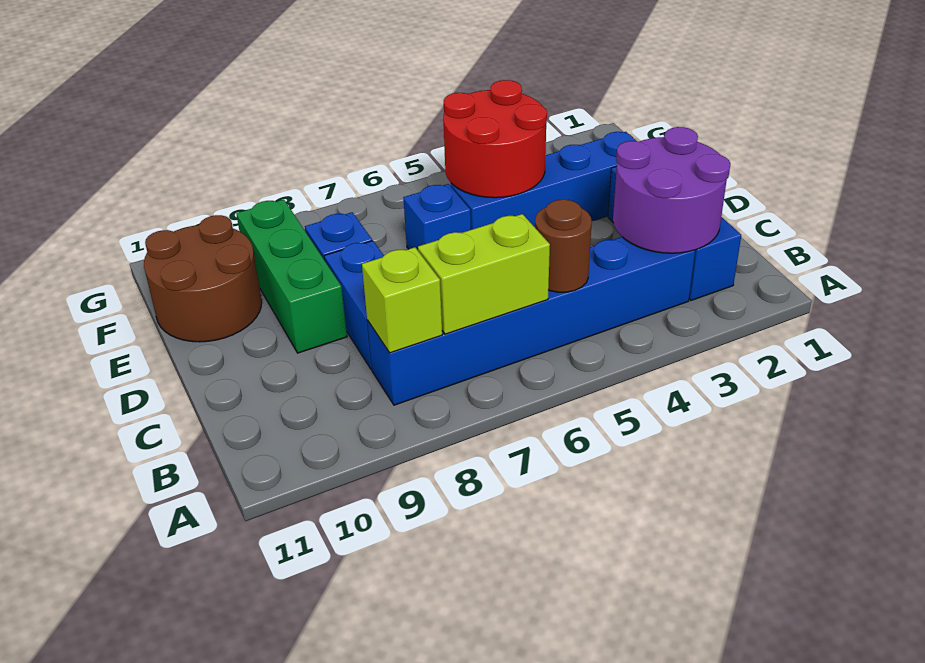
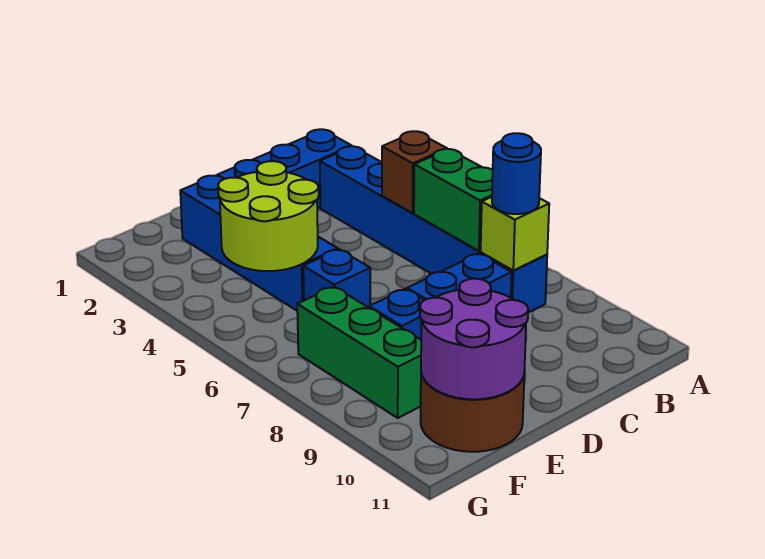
purple 2x2 round brick [613,127,731,253] -> purple 2x2 round brick moved to [420,279,528,399]
brown 1x1 round brick [535,200,592,292] -> brown 1x1 brick [382,131,447,213]
lime 1x2 brick [418,214,550,334] -> green 1x2 brick [414,149,493,251]
none -> blue 1x1 round brick [492,133,541,214]
green 1x3 brick [236,199,347,353] -> green 1x3 brick turned to [297,287,421,418]
red 2x2 round brick [443,80,547,198] -> lime 2x2 round brick [218,161,319,271]

